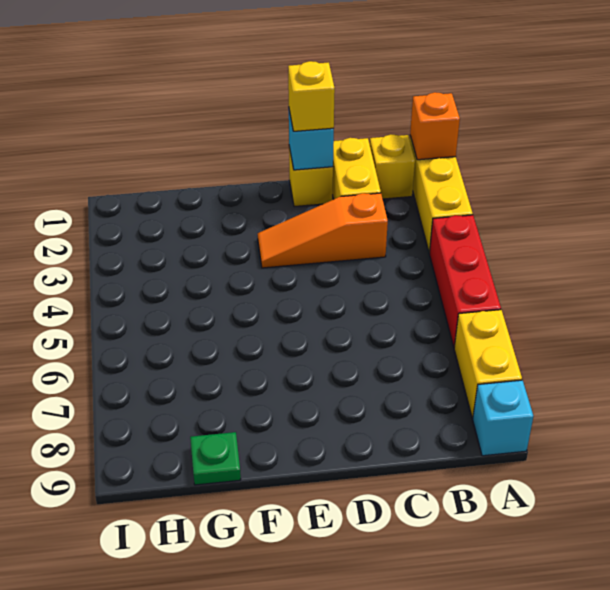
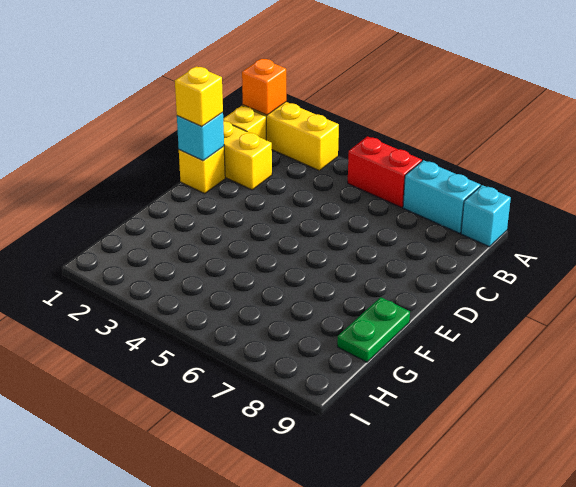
red 1x3 brick [429,215,501,347] -> red 1x2 brick [348,136,422,207]
yellow 1x2 brick [454,310,522,418] -> cyan 1x2 brick [403,160,480,233]
orange 1x3 slope [258,193,388,268] -> none
green 1x1 plate [190,432,241,485] -> green 1x2 plate [337,297,410,362]

